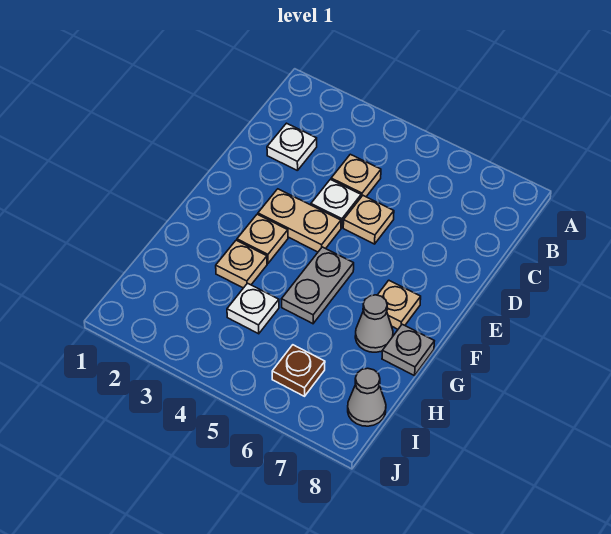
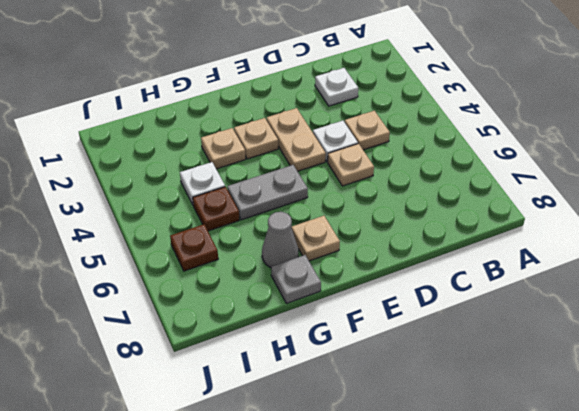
none -> brown 1x1 plate [193,187,239,231]
grey 1x1 cone [348,368,386,426] -> none

